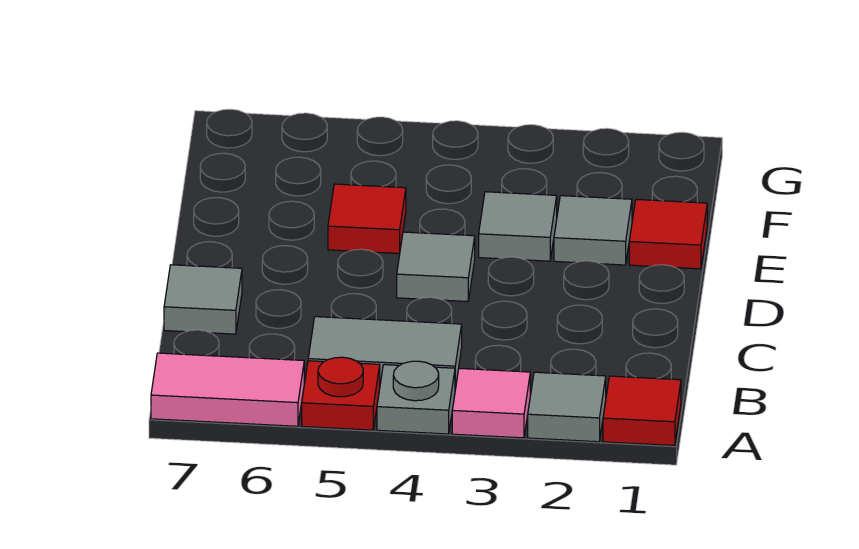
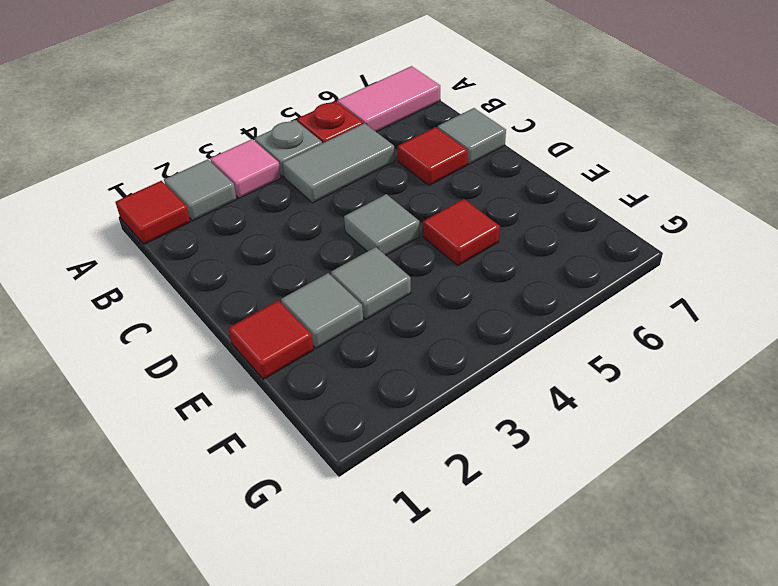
none -> red 1x1 tile [398,127,467,185]

